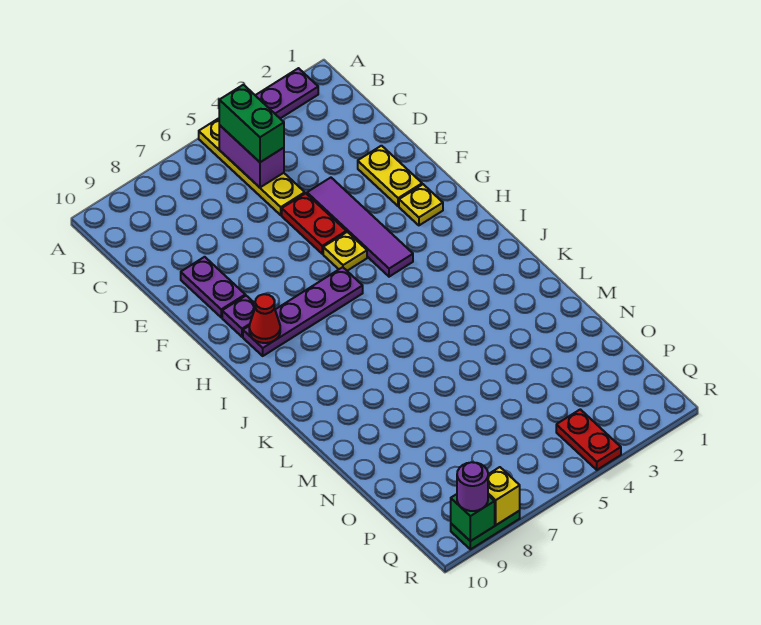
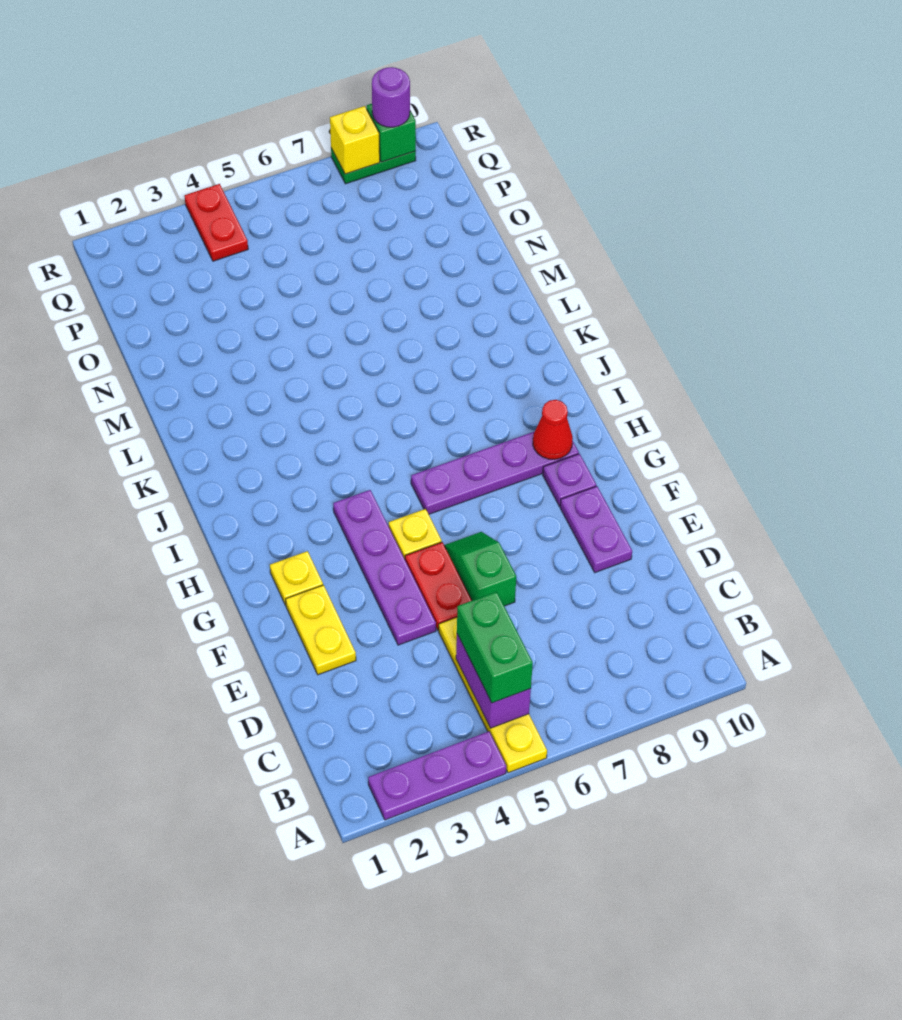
purple 1x4 tile [307,178,413,277] -> purple 1x4 plate [333,490,436,645]
none -> green 1x2 slope [444,532,516,606]

